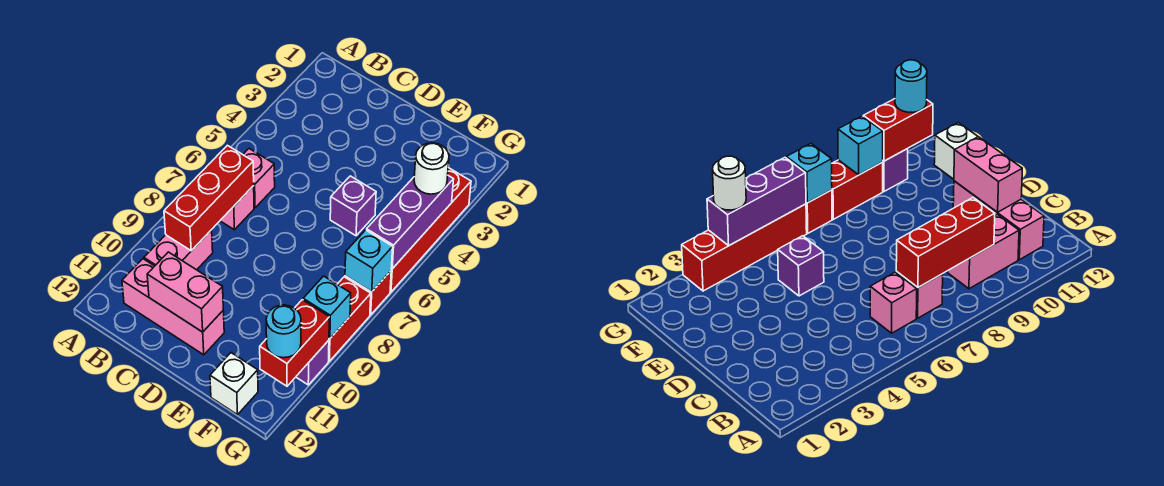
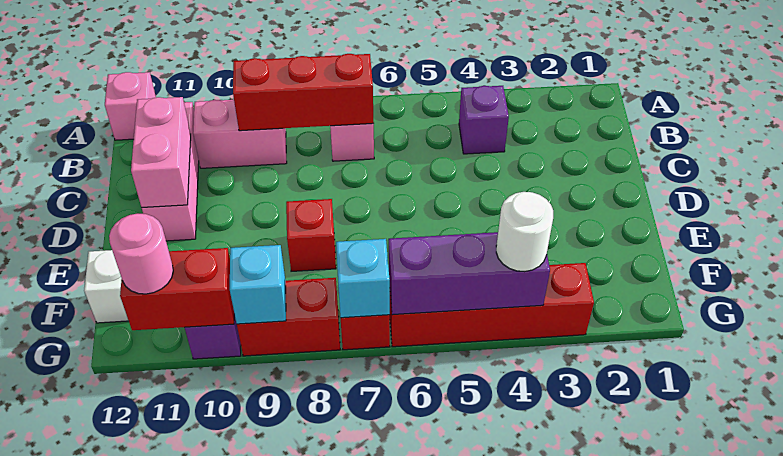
pink 1x1 brick [243,149,275,208] -> pink 1x1 brick moved to [105,72,156,140]
purple 1x1 brick [330,176,376,236] -> purple 1x1 brick moved to [459,86,509,154]
none -> red 1x1 brick [286,199,336,271]
cyan 1x1 round brick [266,305,301,358] -> pink 1x1 round brick [109,213,173,294]

